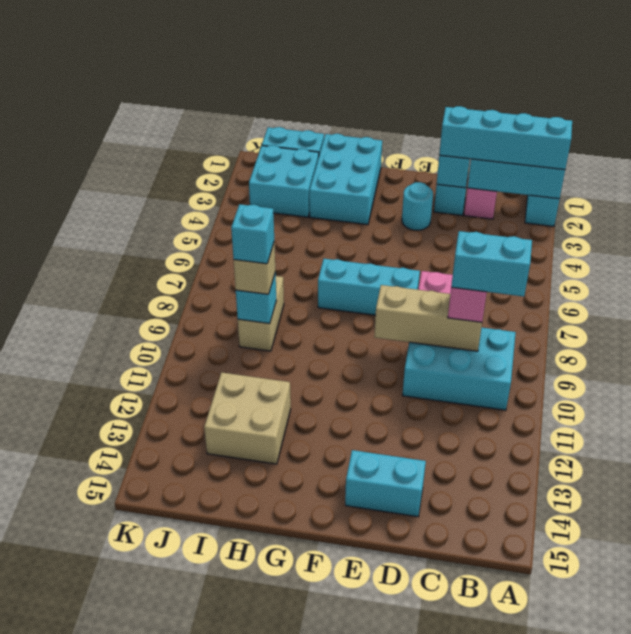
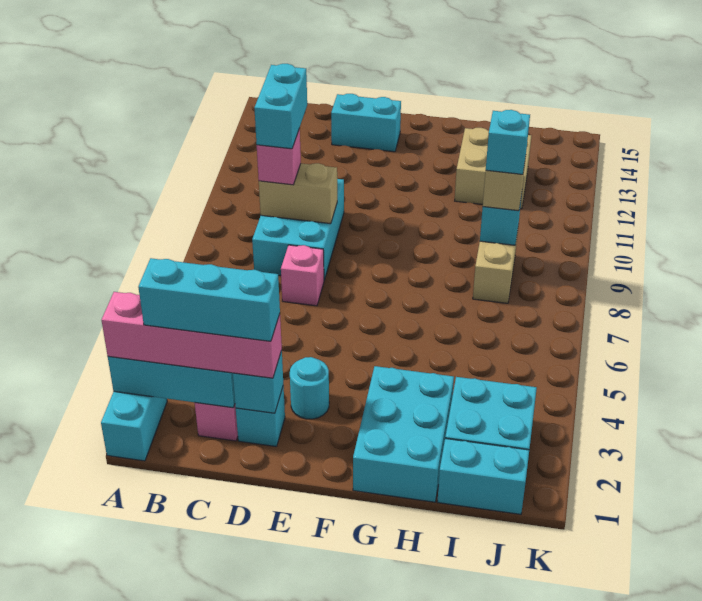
cyan 1x4 brick [439,106,572,170] -> pink 1x4 brick [102,292,282,378]
cyan 2x3 brick [402,328,516,410] -> cyan 2x3 brick turned to [252,179,344,280]
cyan 1x2 brick [451,231,532,297] -> cyan 1x2 brick turned to [254,64,307,149]
tan 1x3 brick [374,285,482,351] -> tan 1x2 brick [259,163,337,224]
cyan 1x3 brick [318,259,420,315] -> cyan 1x3 brick moved to [138,258,280,341]

